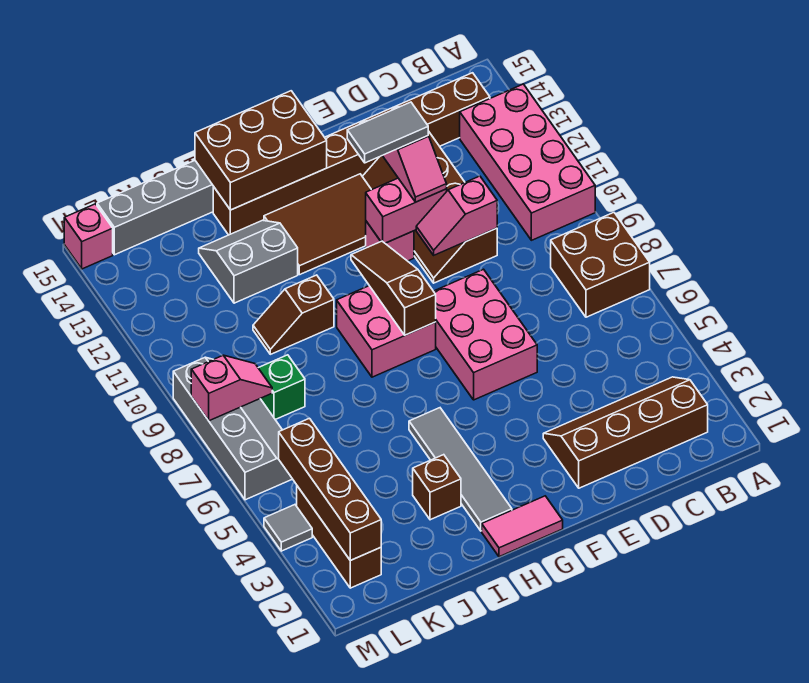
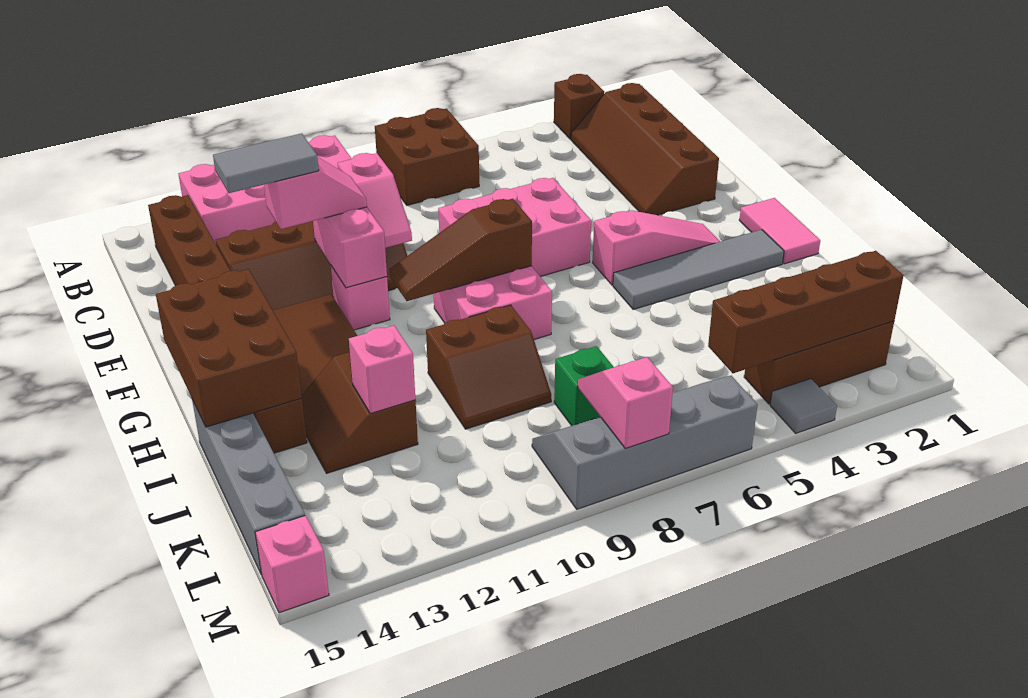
grey 1x2 tile [347,102,428,163] -> grey 1x2 tile turned to [213,133,319,193]
none -> pink 1x3 slope [593,210,720,285]
brown 1x1 brick [413,455,461,520] -> brown 1x1 brick moved to [554,74,604,139]
brown 1x2 slope [253,275,334,354] -> brown 2x2 slope [426,305,551,429]
grey 2x2 slope [199,220,298,303] -> brown 2x2 slope [302,352,418,473]
none -> pink 1x1 brick [349,325,415,414]

